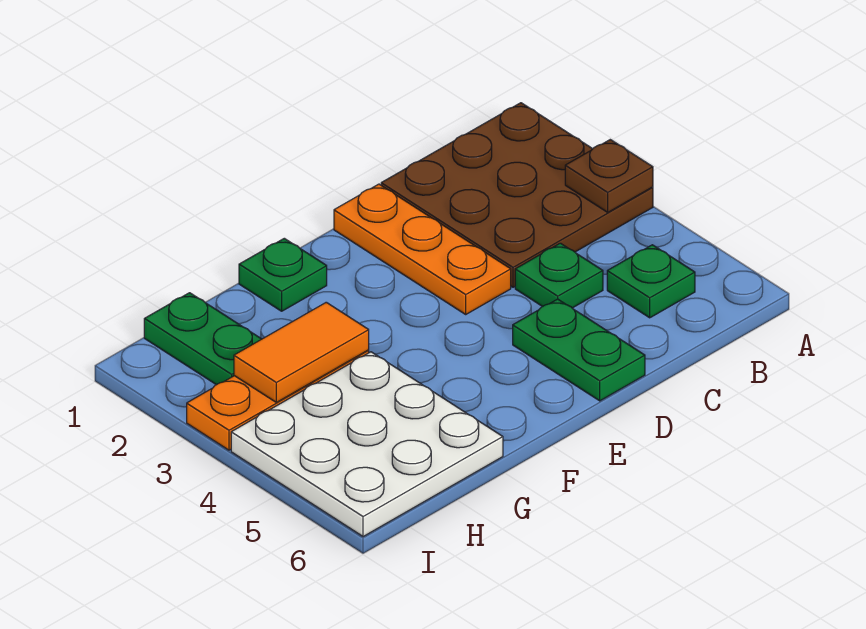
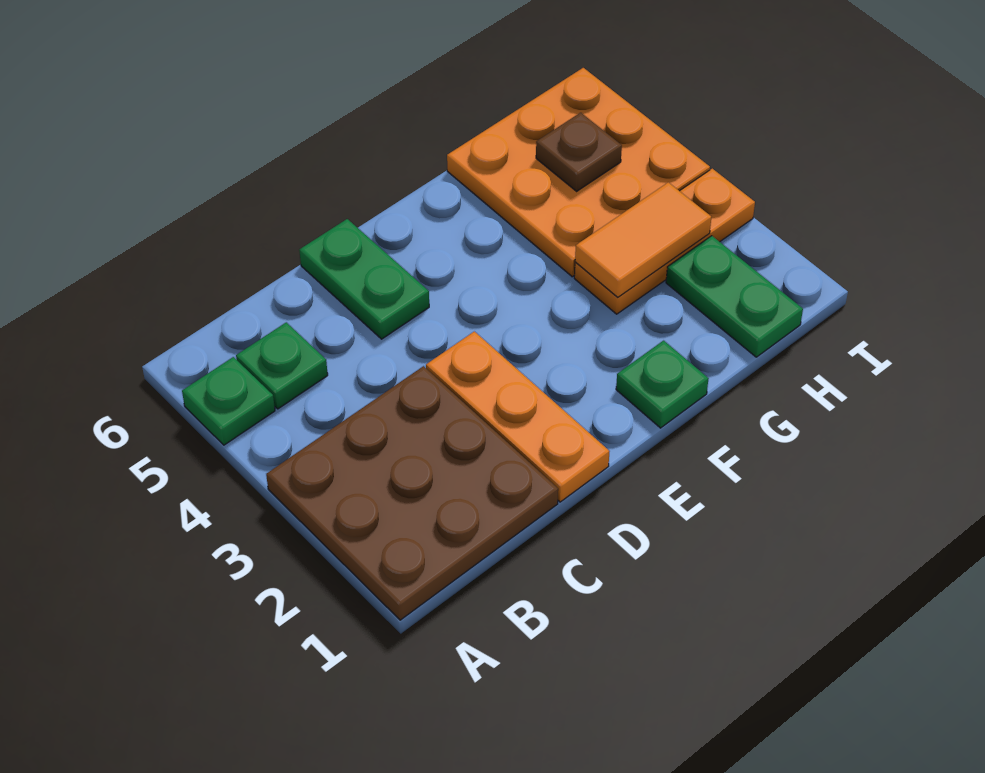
brown 1x1 plate [565,140,653,212] -> brown 1x1 plate moved to [536,113,622,191]
green 1x1 plate [515,243,603,308] -> green 1x1 plate moved to [182,357,275,445]
white 3x3 plate [231,352,503,537] -> orange 3x3 plate [447,68,710,277]

